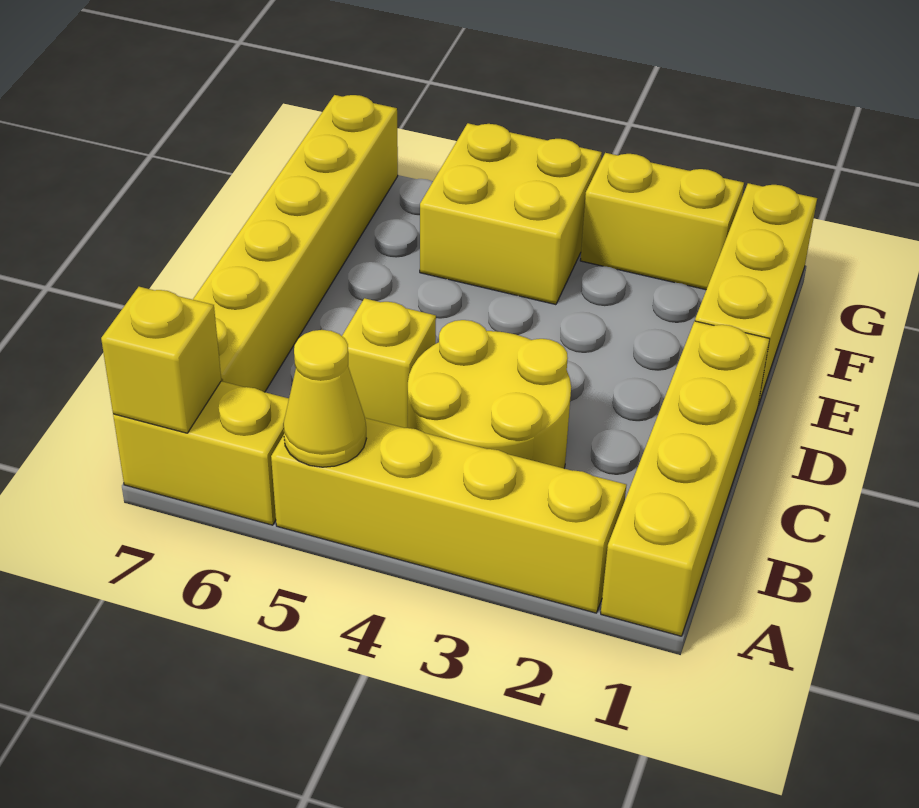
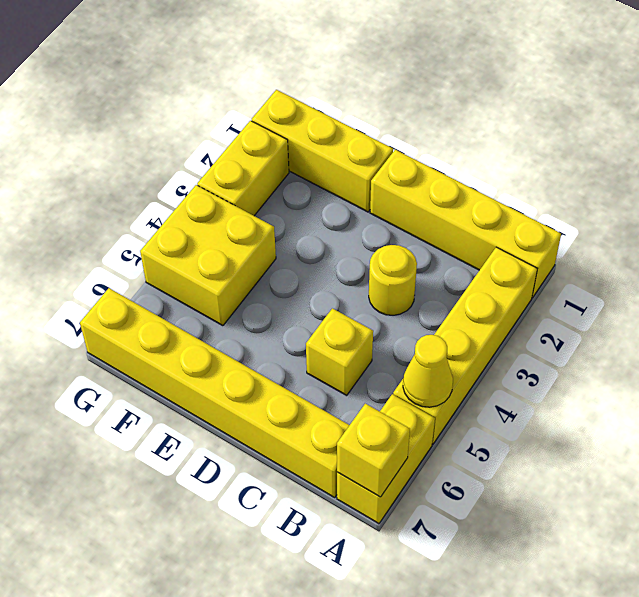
yellow 2x2 round brick [408,320,571,468] -> yellow 1x1 round brick [369,245,417,315]

